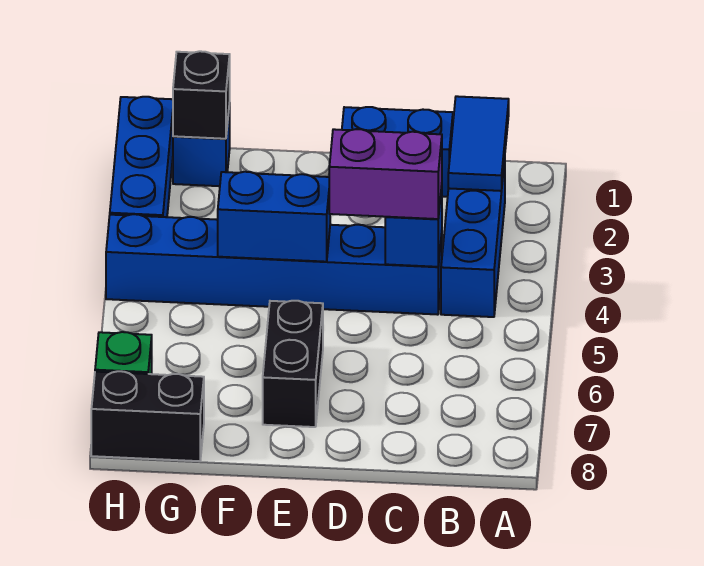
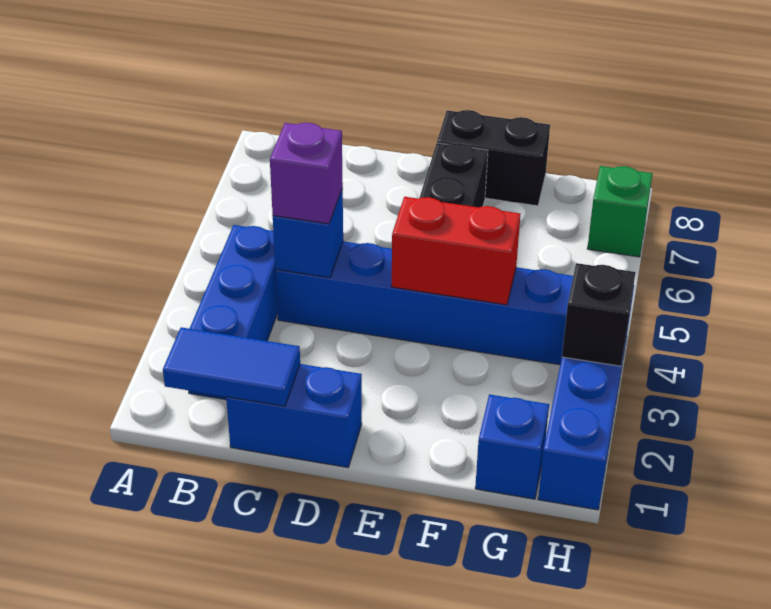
blue 1x2 tile [448,96,509,191] -> blue 1x2 tile turned to [163,327,300,406]
purple 1x2 brick [329,129,442,219] -> purple 1x1 brick [270,123,343,224]
blue 1x2 brick [218,172,330,262] -> red 1x2 brick [391,197,520,305]
black 1x1 brick [173,51,230,139] -> black 1x1 brick moved to [562,263,636,366]
black 1x2 brick [91,371,204,461] -> black 1x2 brick moved to [437,110,550,206]

